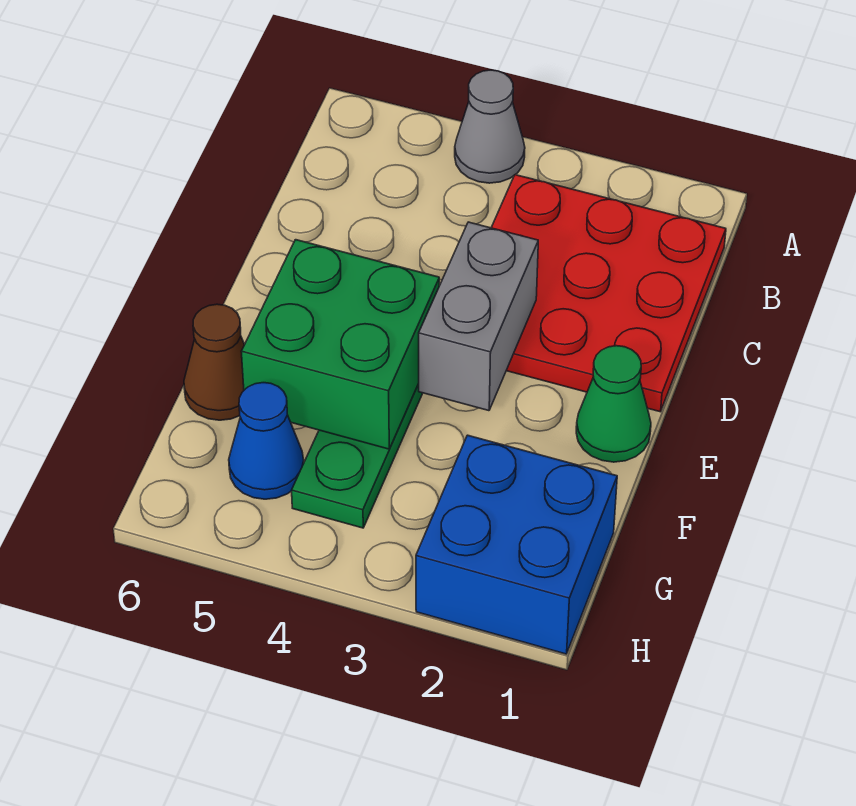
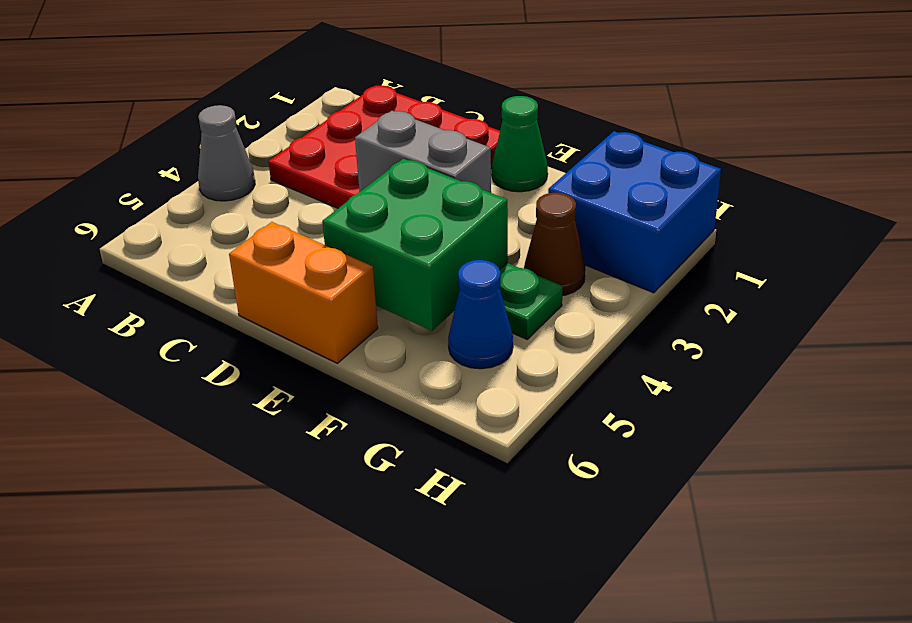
none -> orange 1x2 brick [229,222,378,363]
brown 1x1 cone [184,304,245,420] -> brown 1x1 cone moved to [524,192,585,296]

